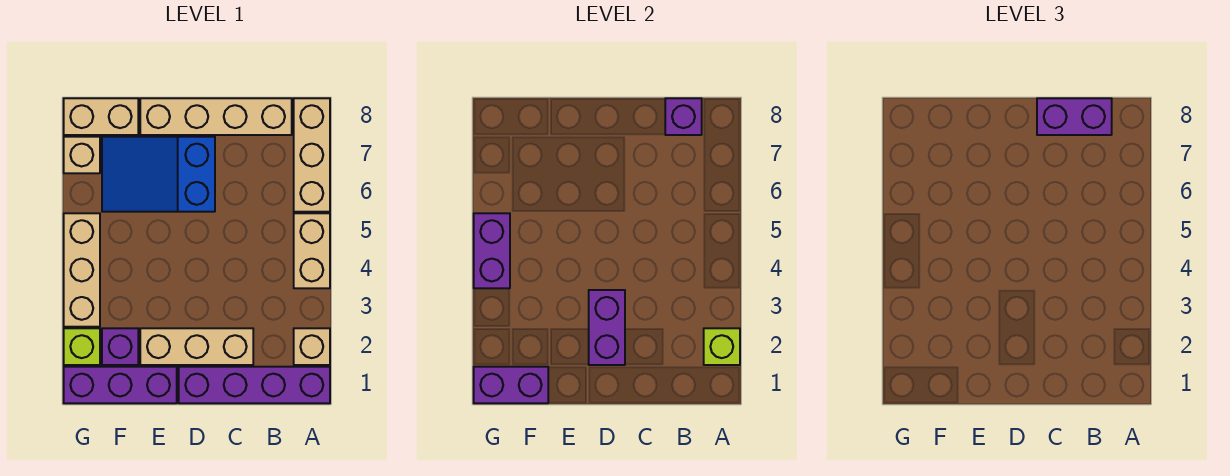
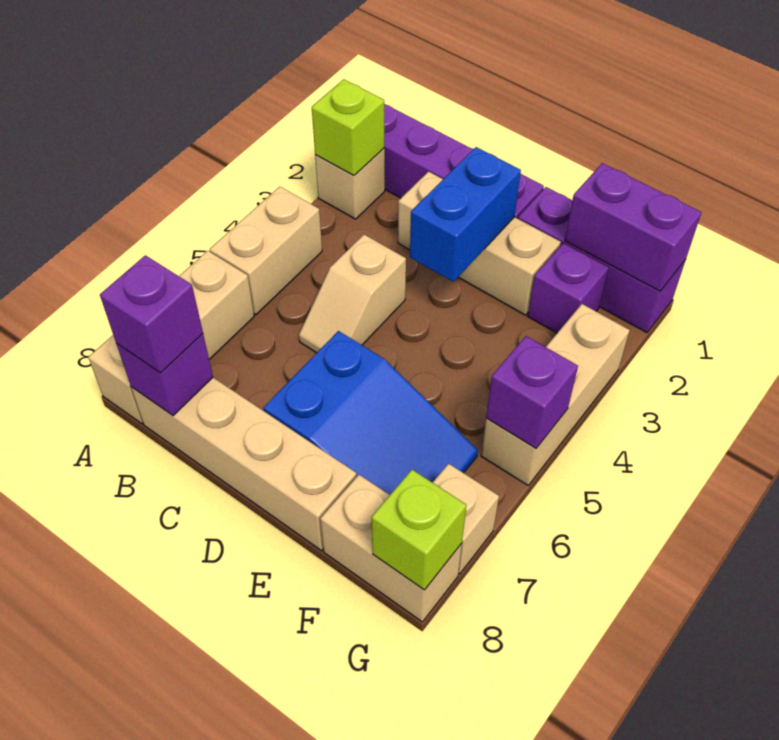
purple 1x2 brick [1037,98,1112,135] -> purple 1x1 brick [100,255,203,373]
none -> tan 1x2 slope [299,235,406,353]
purple 1x2 brick [589,290,625,365] -> blue 1x2 brick [410,147,521,282]
lime 1x1 brick [64,328,100,365] -> lime 1x1 brick moved to [372,470,466,590]
purple 1x2 brick [474,213,510,288] -> purple 1x1 brick [486,336,578,448]

